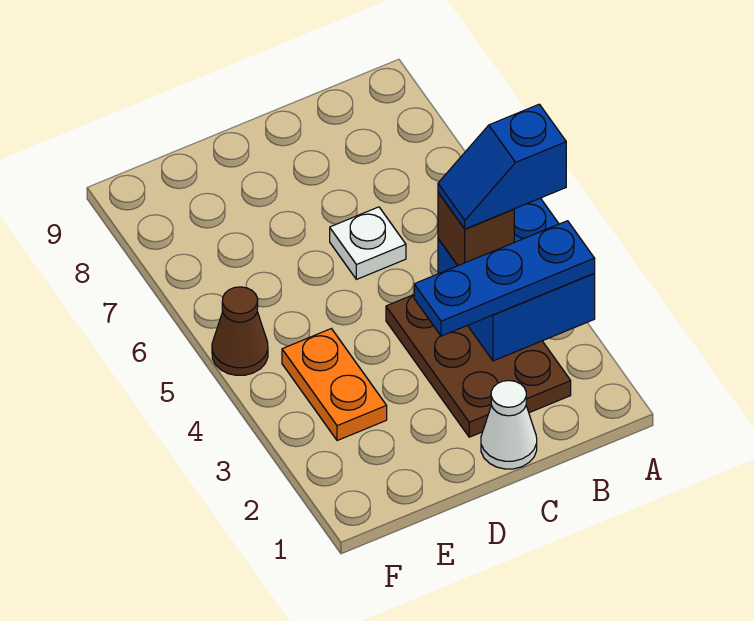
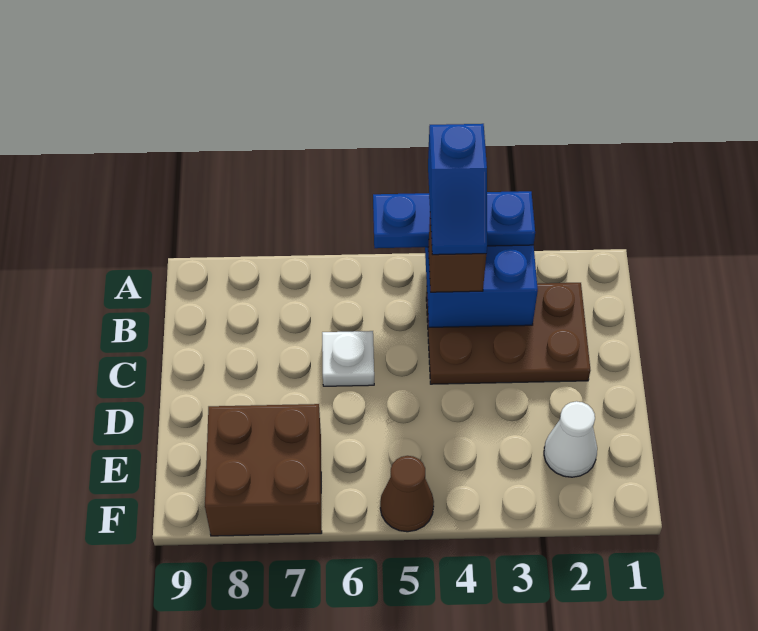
blue 1x3 plate [414,221,595,336] -> blue 1x3 plate turned to [373,191,535,248]
white 1x1 cone [481,381,537,469] -> white 1x1 cone moved to [544,401,597,477]
orange 1x2 plate [282,329,387,441] -> none
none -> brown 2x2 brick [205,404,322,536]

